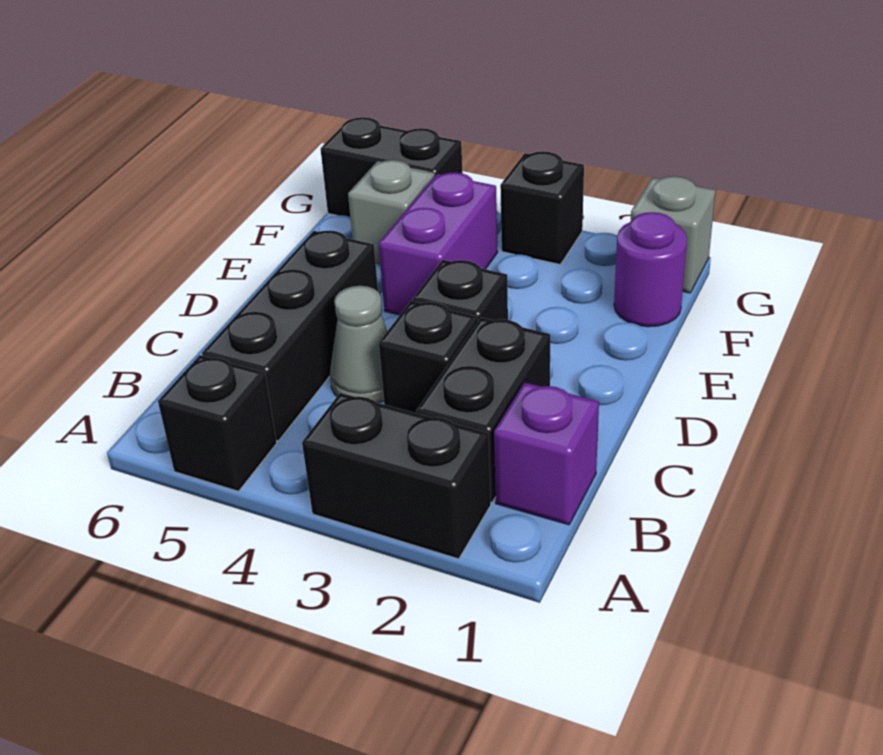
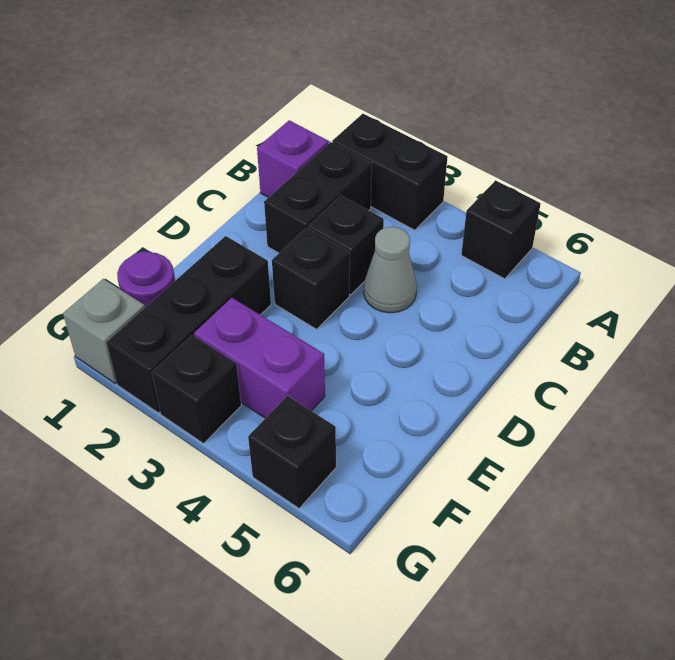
black 1x3 brick [202,231,378,441] -> black 1x3 brick moved to [106,236,271,413]
purple 1x2 brick [379,172,498,315] -> purple 1x2 brick turned to [194,298,325,418]
grey 1x1 brick [348,160,434,265] -> none
black 1x2 brick [320,117,463,217] -> black 1x1 brick [248,396,336,509]

